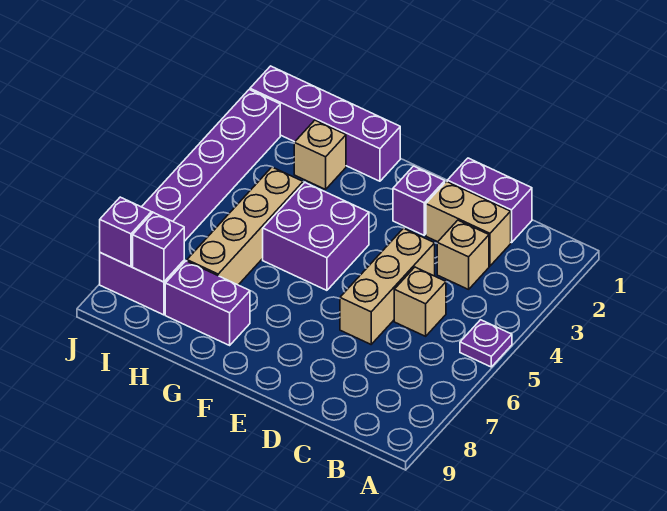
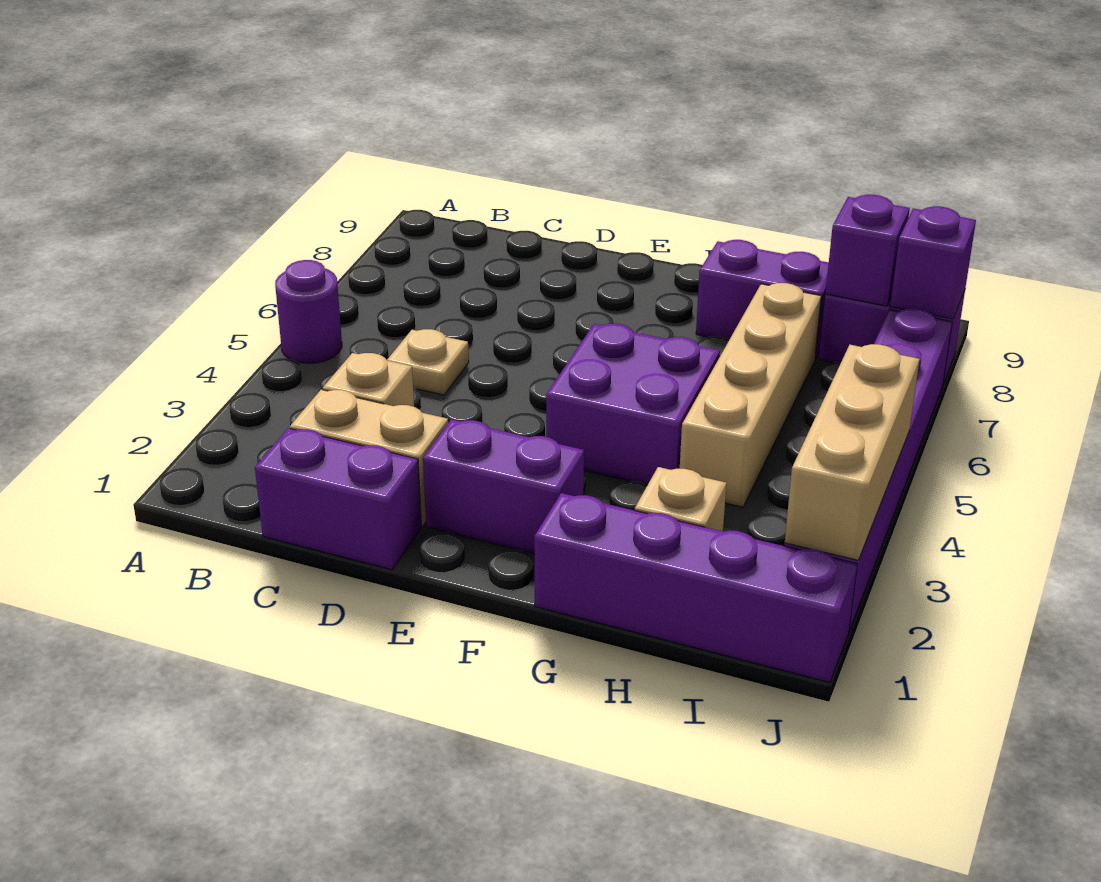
purple 1x1 plate [460,320,512,367] -> purple 1x1 round brick [275,260,342,363]
tan 1x1 brick [394,267,446,336] -> tan 1x1 plate [387,329,469,395]
tan 1x3 brick [340,228,435,344] -> tan 1x3 brick moved to [785,344,919,560]
purple 1x1 brick [393,166,445,235] -> purple 1x2 brick [423,419,584,554]

